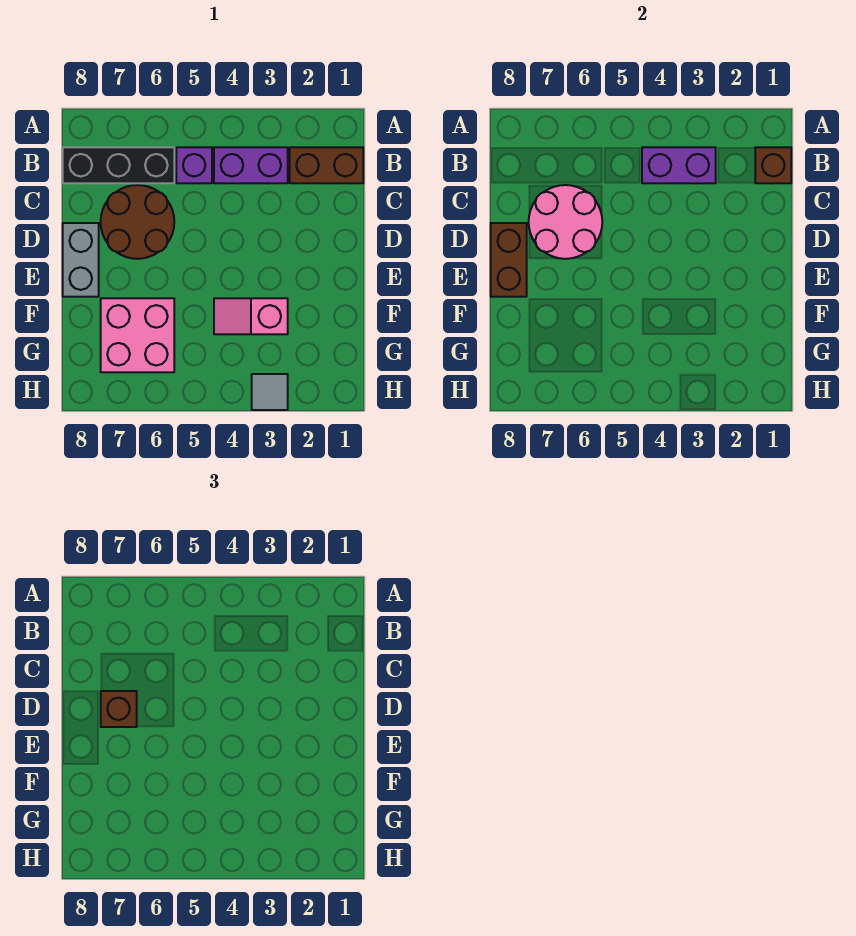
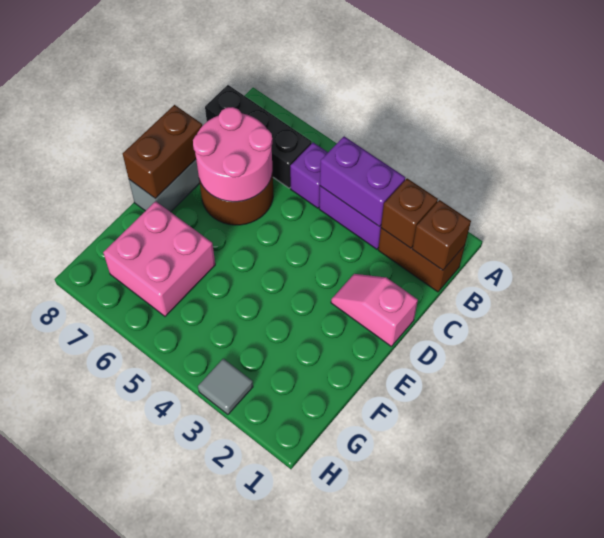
brown 1x1 brick [101,691,137,727] -> brown 1x1 brick moved to [381,178,438,248]
pink 1x2 slope [214,298,288,334] -> pink 1x2 slope moved to [331,274,418,346]

